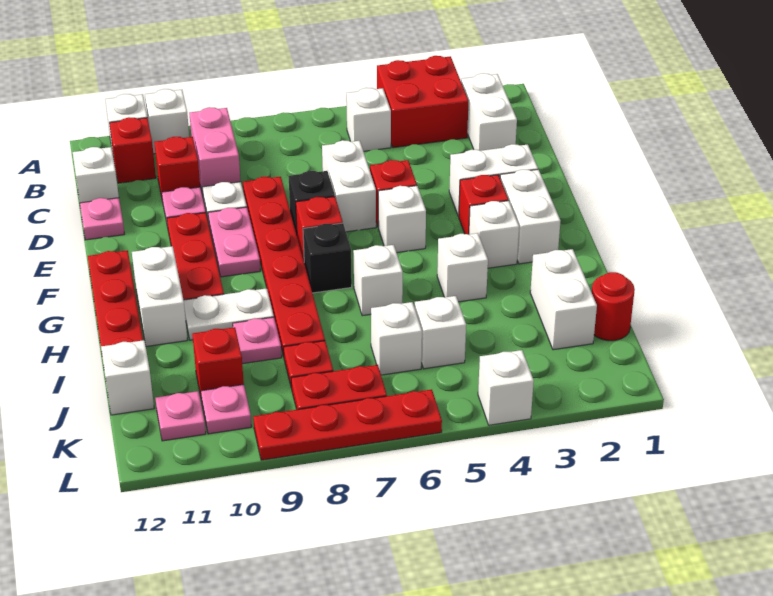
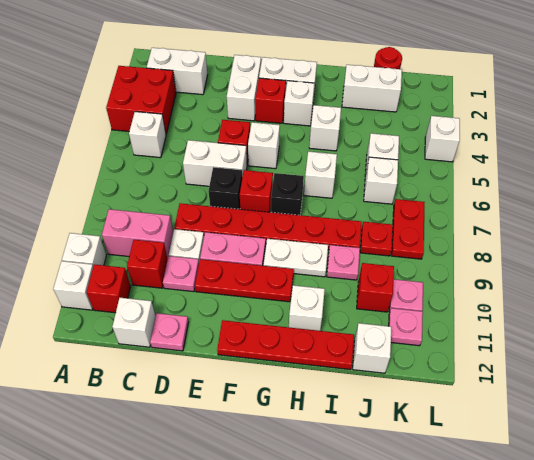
white 1x2 brick [132,246,187,346] -> white 1x1 brick [289,285,325,331]
white 1x2 plate [184,288,274,340] -> white 1x2 plate turned to [263,239,328,277]
red 1x4 plate [253,389,442,460] -> none

